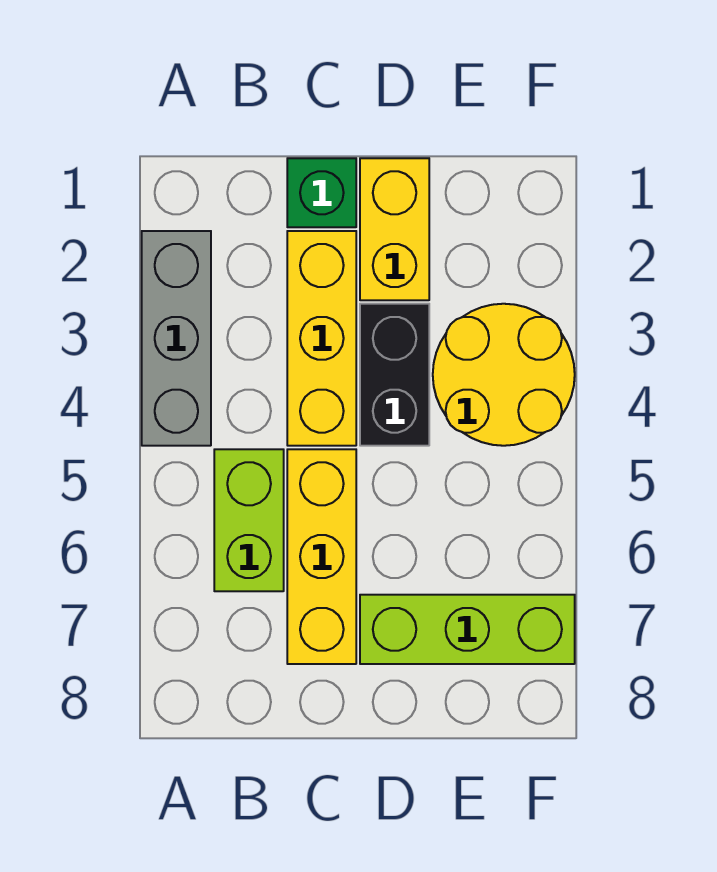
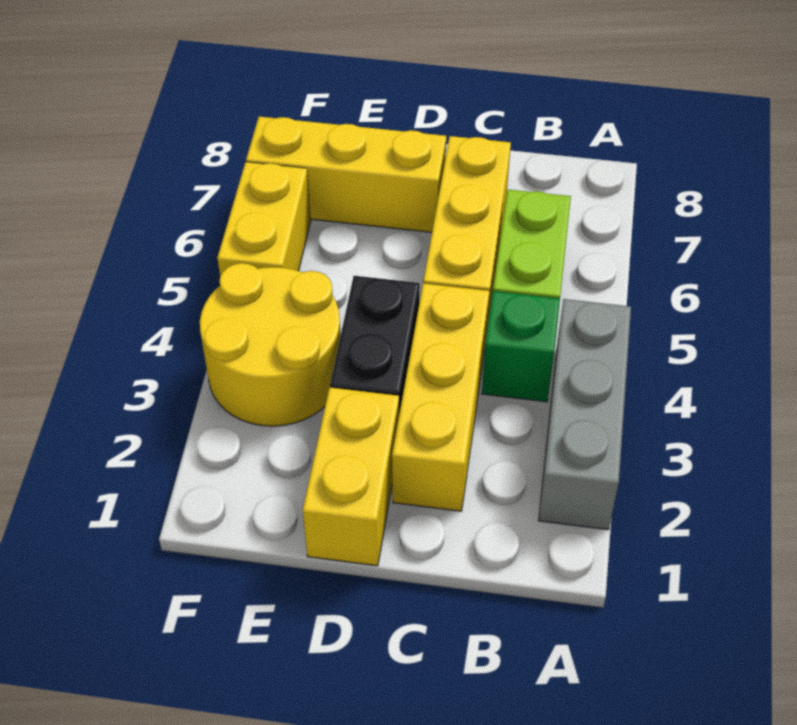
green 1x1 brick [287,158,356,227] -> green 1x1 brick moved to [482,291,560,402]
lime 1x3 brick [360,595,575,664] -> yellow 1x3 brick [246,117,446,232]
none -> yellow 1x2 brick [217,162,311,276]

